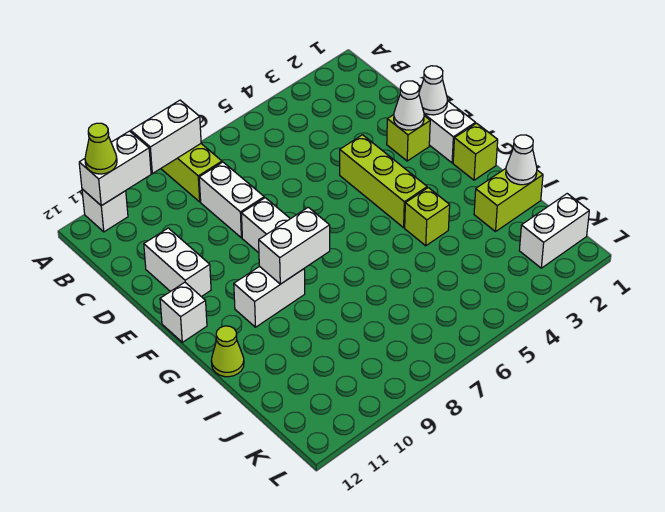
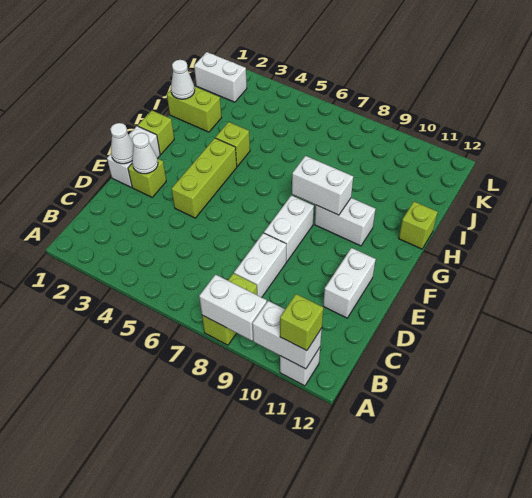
lime 1x1 cone [85,123,117,174] -> lime 1x1 brick [280,294,323,351]
white 1x1 brick [160,282,207,342] -> none
lime 1x1 cone [211,326,244,377] -> lime 1x1 brick [399,202,438,249]

